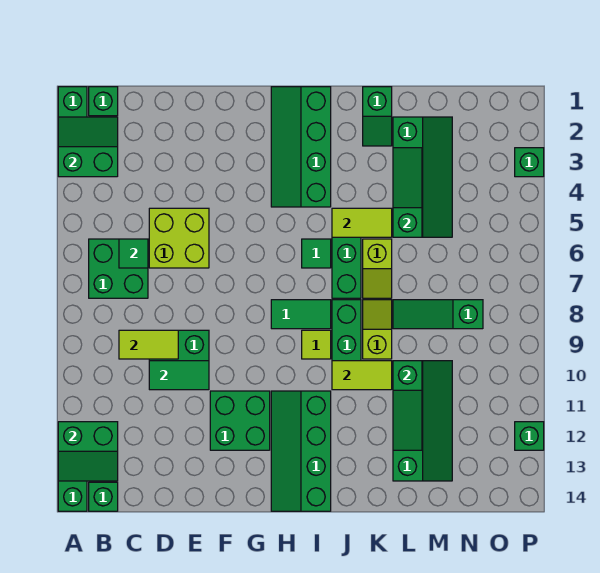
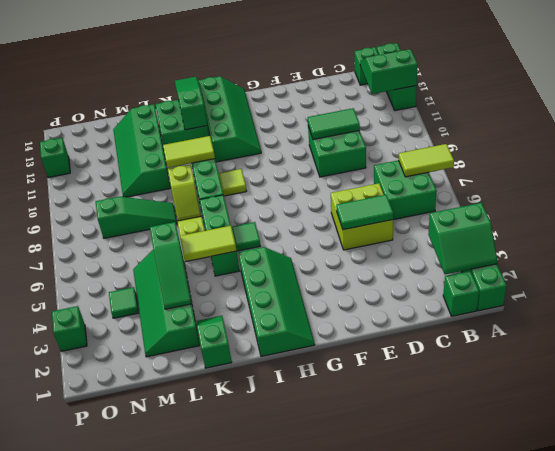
green 1x1 tile [119,239,148,268] -> green 1x1 tile moved to [109,287,138,318]
lime 1x2 tile [119,330,178,359] -> lime 1x2 tile moved to [399,144,454,177]
green 2x2 brick [210,391,270,450] -> green 2x2 brick moved to [156,100,209,145]
green 1x2 tile [271,300,331,329] -> green 1x2 tile moved to [336,195,393,230]
green 1x3 slope [393,361,422,450] -> green 1x3 slope moved to [175,77,207,130]

